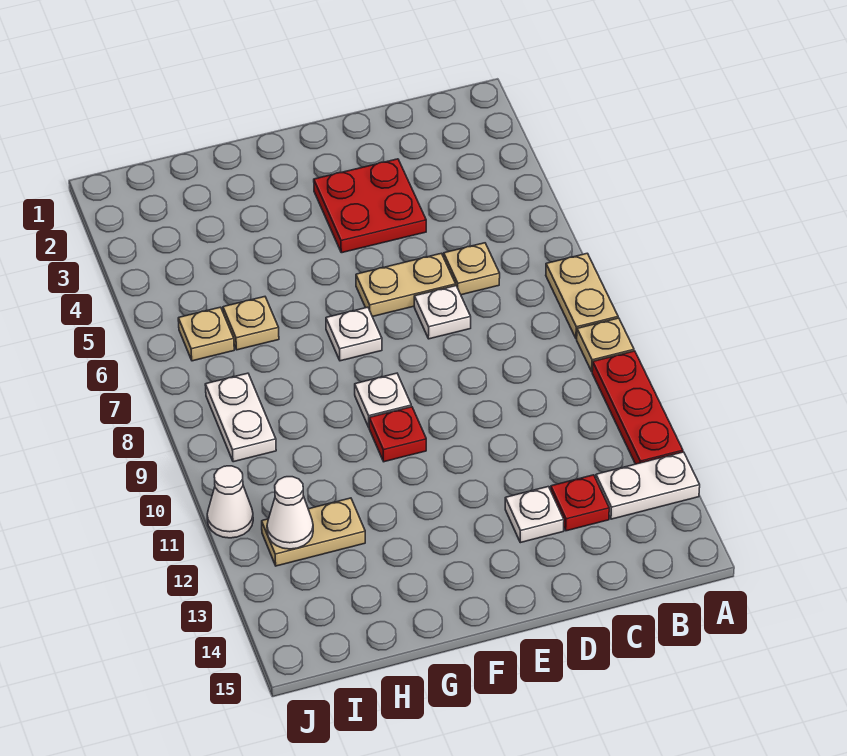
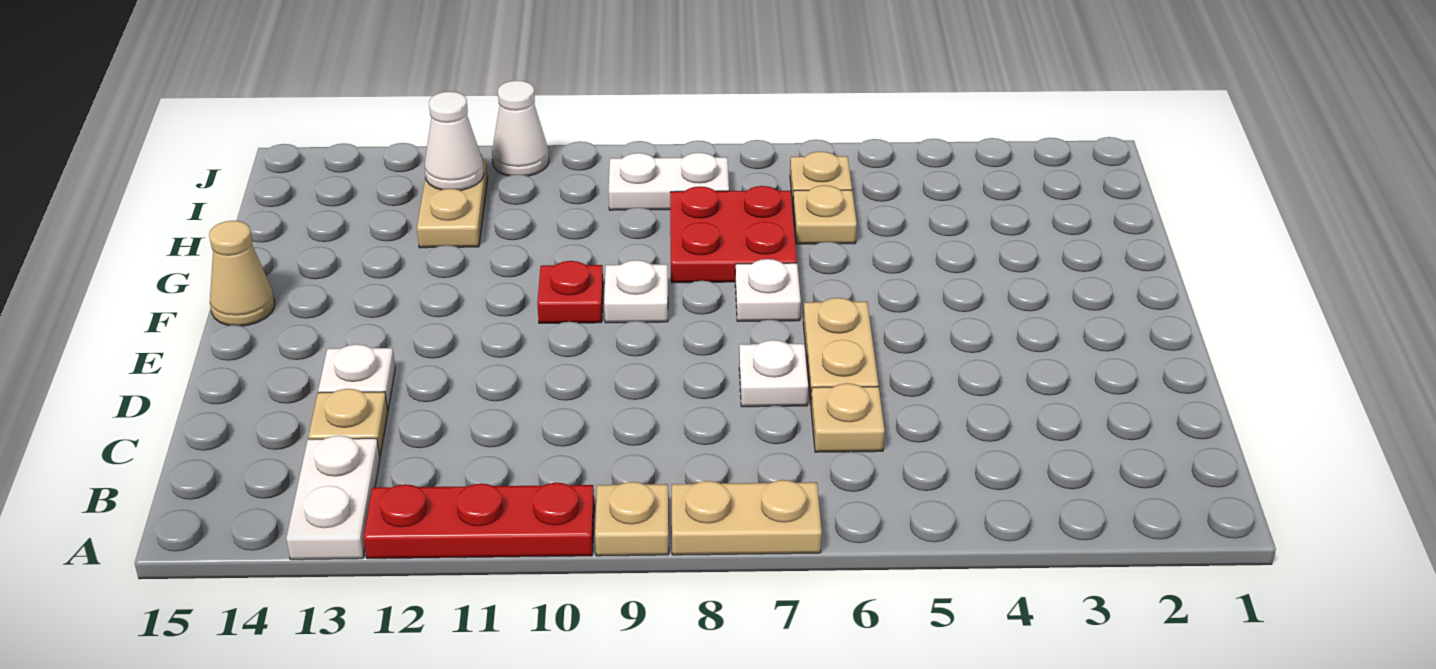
red 1x1 plate [551,475,609,531] -> tan 1x1 plate [308,389,388,456]
red 2x2 plate [314,159,426,253] -> red 2x2 plate moved to [670,186,797,283]
none -> tan 1x1 cone [209,221,275,326]

